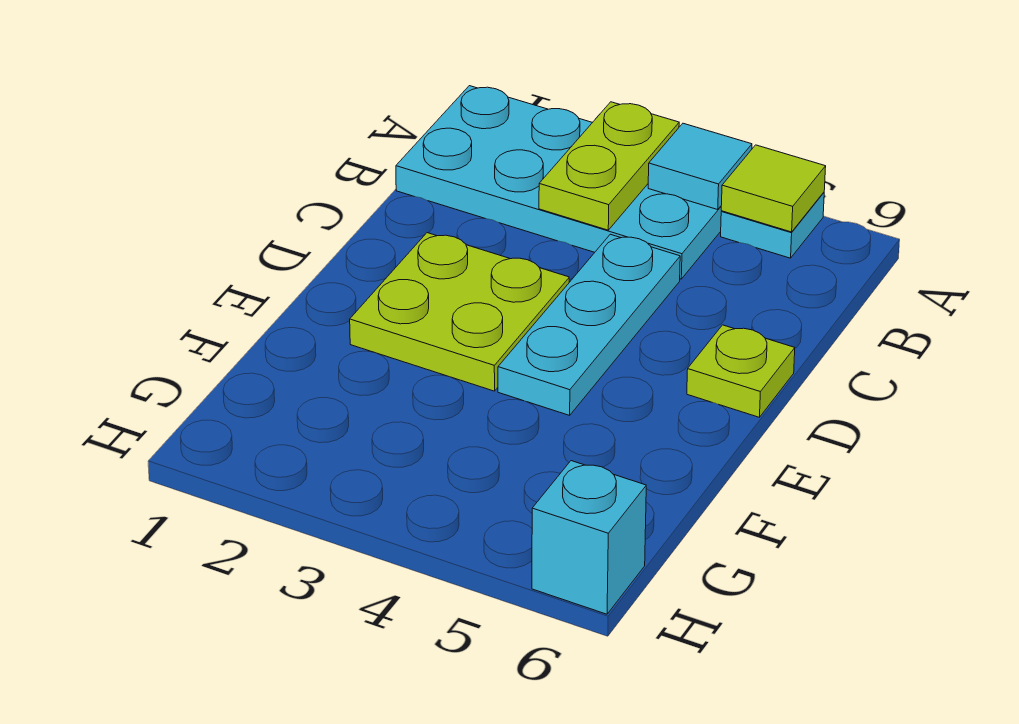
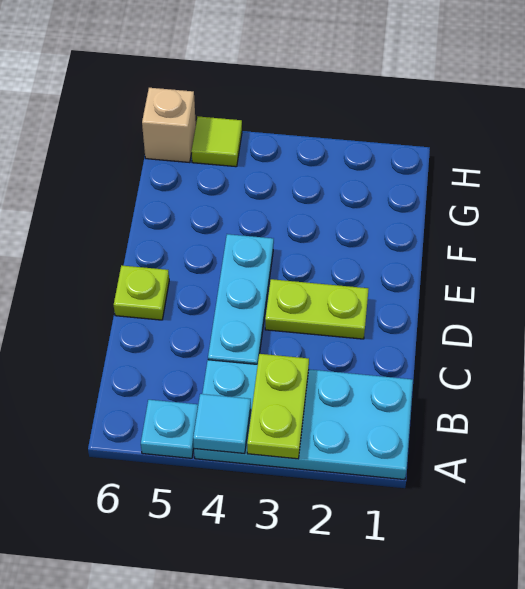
lime 1x1 tile [721,145,826,232] -> lime 1x1 tile moved to [191,117,242,167]
lime 2x2 plate [350,233,569,391] -> lime 1x2 plate [265,279,369,339]
cyan 1x1 brick [532,461,646,614] -> tan 1x1 brick [142,88,196,162]

